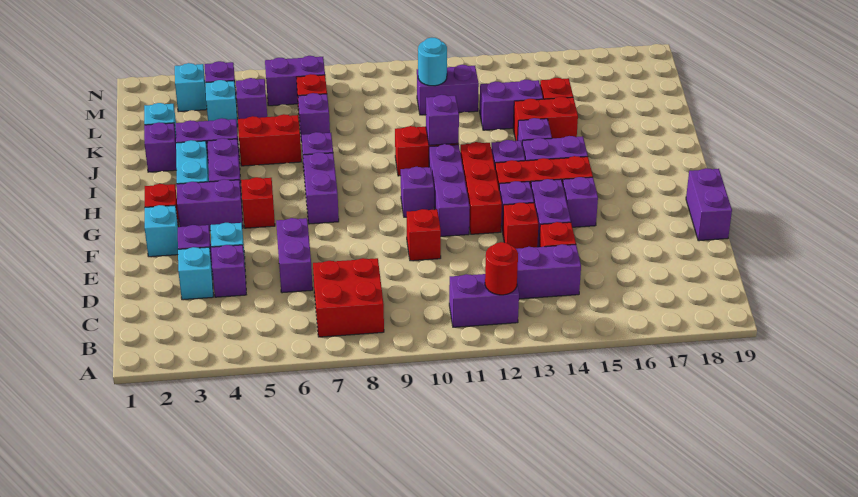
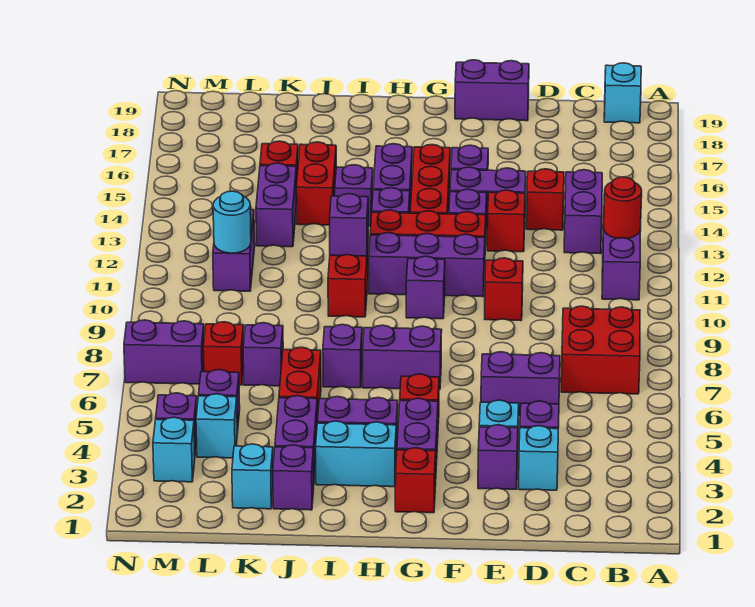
cyan 1x1 brick [145,205,178,257] -> cyan 1x1 brick moved to [604,63,641,123]
purple 1x2 brick [265,56,325,106] -> purple 1x2 brick turned to [124,320,204,384]

